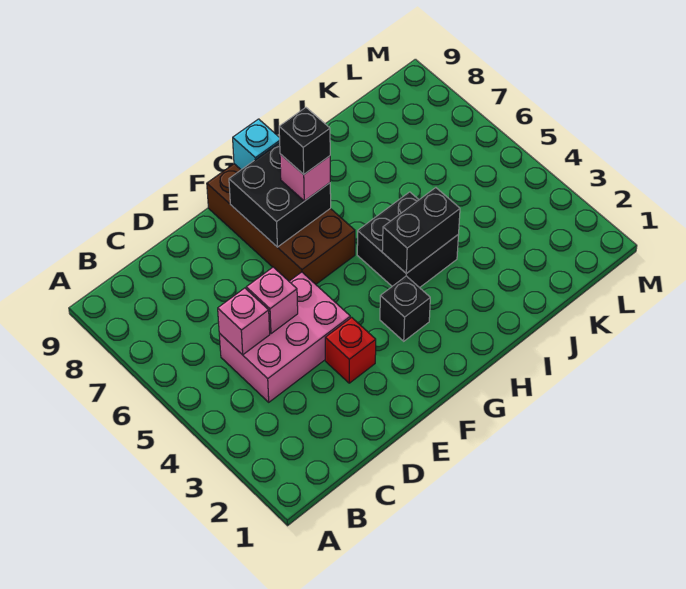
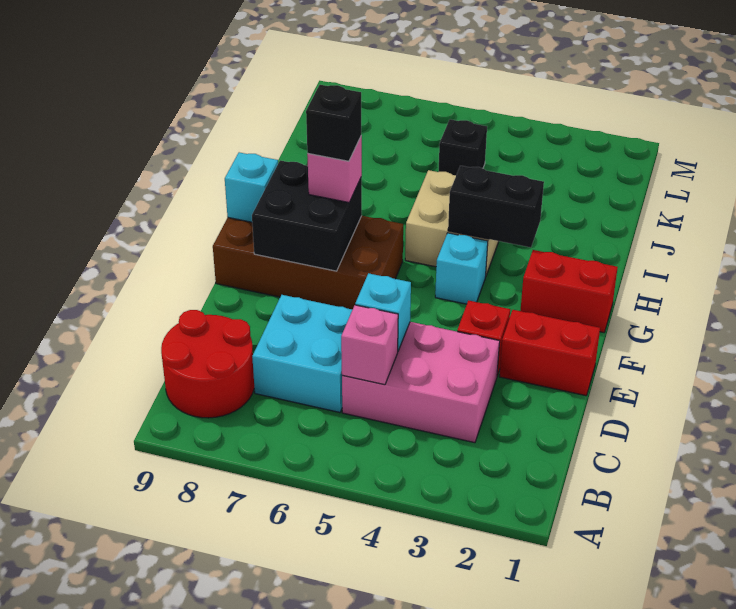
none -> red 2x2 round brick [161,310,254,418]
pink 2x3 brick [219,272,350,402] -> pink 2x3 brick turned to [342,322,500,443]
none -> cyan 2x2 brick [252,295,352,412]
pink 1x1 brick [246,267,298,334] -> cyan 1x1 brick [355,273,411,351]
none -> red 1x2 brick [499,310,600,396]
none -> red 1x2 brick [520,250,618,333]
black 1x1 brick [380,276,430,341] -> black 1x1 brick moved to [438,119,487,175]
none -> cyan 1x1 brick [435,233,488,304]
black 2x2 brick [357,192,458,288] -> tan 2x2 brick [405,170,499,275]
black 1x2 brick [382,188,460,273] -> black 1x2 brick turned to [448,166,544,247]

